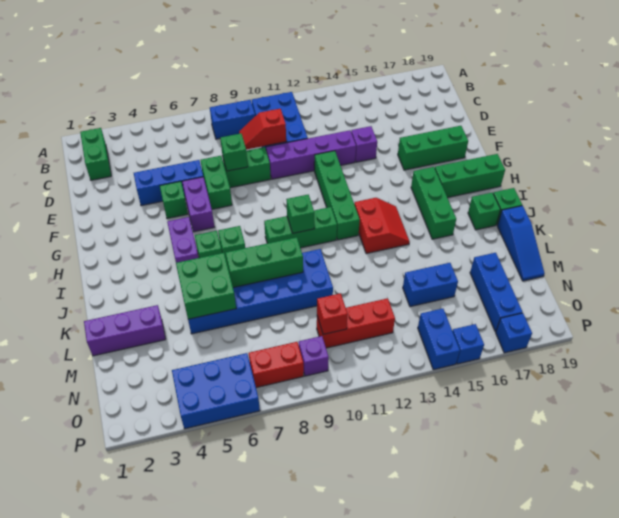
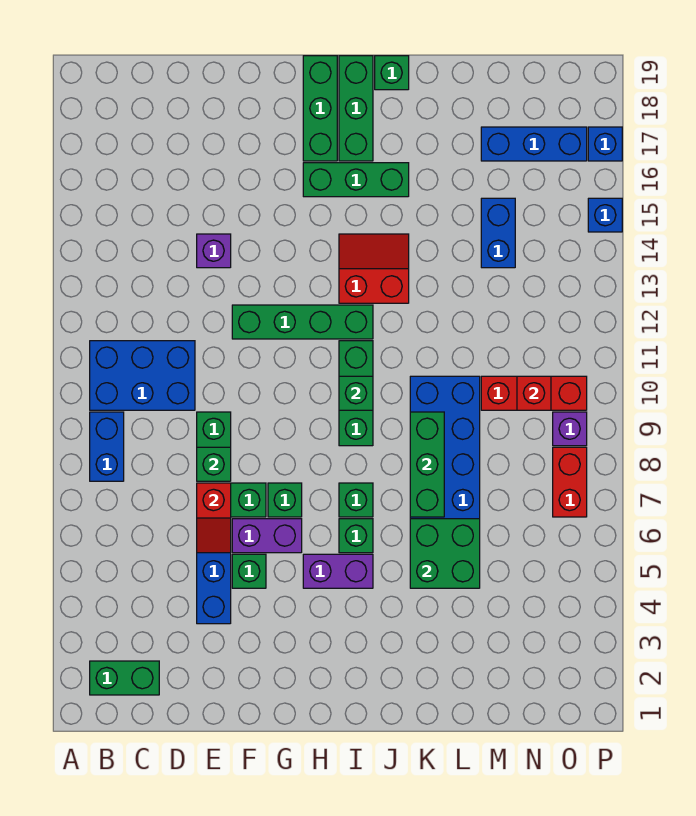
red 1x2 slope [239,109,286,150] -> red 1x2 slope moved to [197,483,231,553]
purple 1x4 brick [266,130,356,179] -> none
green 1x3 brick [398,126,468,170] -> green 1x3 brick moved to [339,56,373,161]
green 1x1 brick [468,193,500,230] -> green 1x1 brick moved to [268,483,302,517]
blue 1x3 slope [497,206,545,281] -> none
purple 1x3 brick [84,305,166,356] -> none
red 1x3 brick [317,298,395,348] -> red 1x3 brick turned to [481,376,587,410]
blue 2x3 brick [172,353,260,429] -> none
blue 1x2 brick [418,308,460,370] -> none

